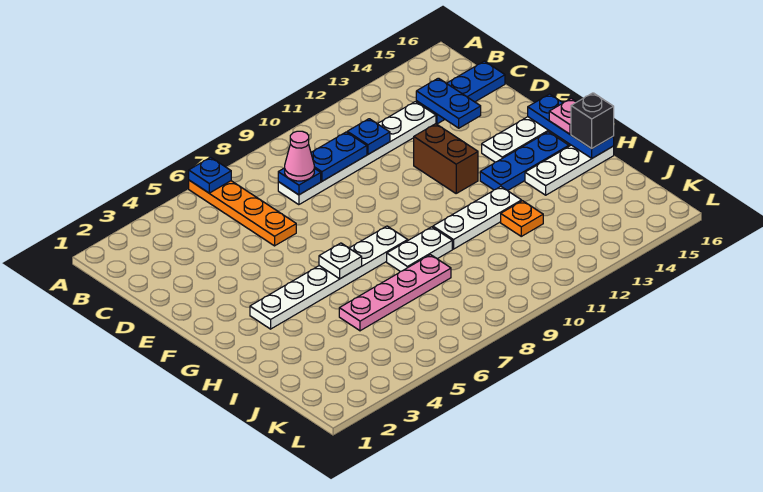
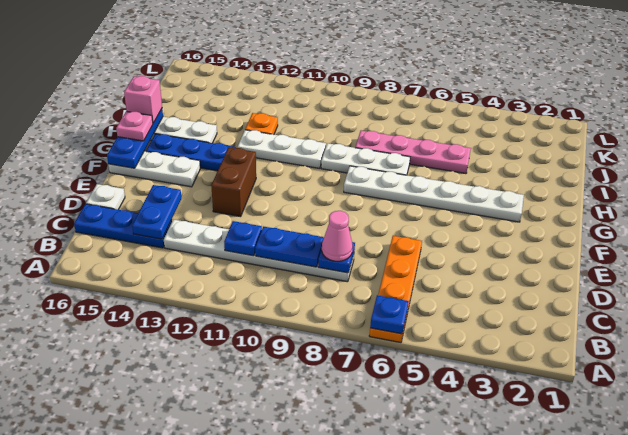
white 1x1 plate [319,243,362,279] -> white 1x1 plate moved to [86,184,125,210]
white 1x2 plate [387,227,452,272] -> white 1x3 plate [321,143,410,175]
black 1x1 brick [571,93,614,148] -> pink 1x1 brick [124,76,162,123]

